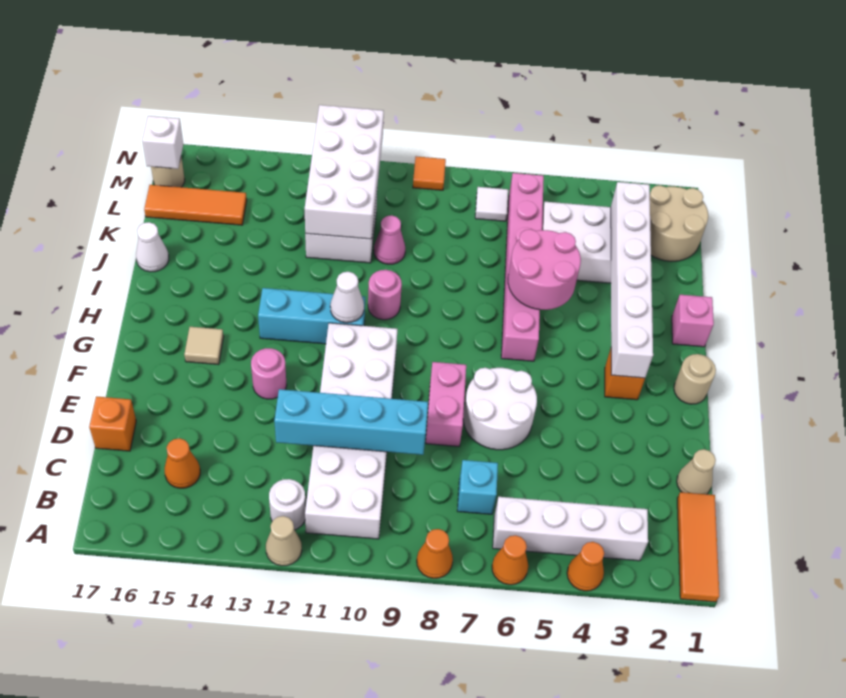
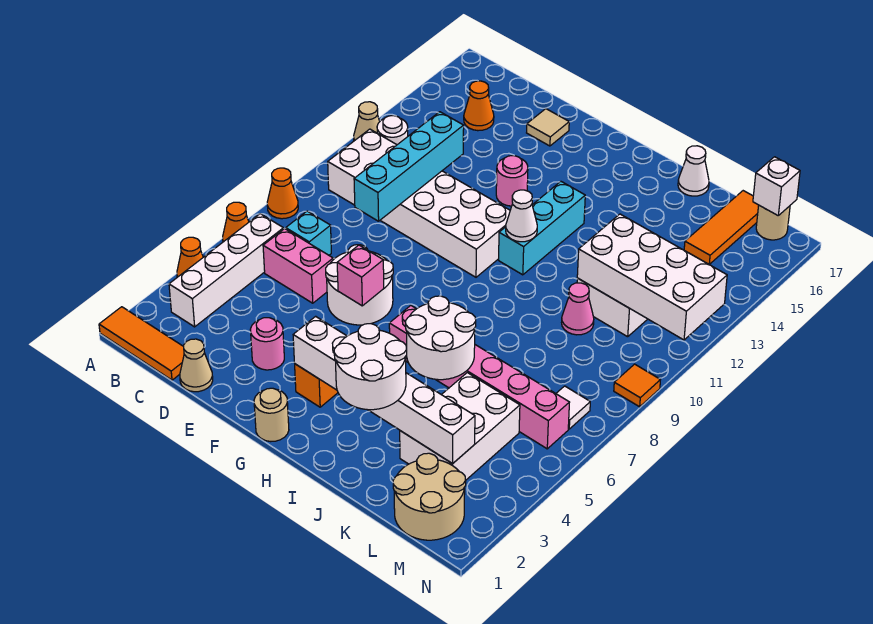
orange 1x1 brick [89,396,136,451] -> none
pink 1x2 brick [426,362,466,446] -> pink 1x2 brick moved to [263,229,333,303]
tan 1x1 tile [184,327,224,365] -> tan 1x1 tile moved to [527,109,569,146]
pink 1x1 brick [672,295,714,347] -> pink 1x1 brick moved to [337,245,384,306]
none -> white 2x2 round brick [334,324,407,410]
pink 2x2 round brick [508,229,581,310] -> white 2x2 round brick [406,296,476,380]
pink 1x1 round brick [368,270,402,320] -> pink 1x1 round brick moved to [250,318,284,370]

